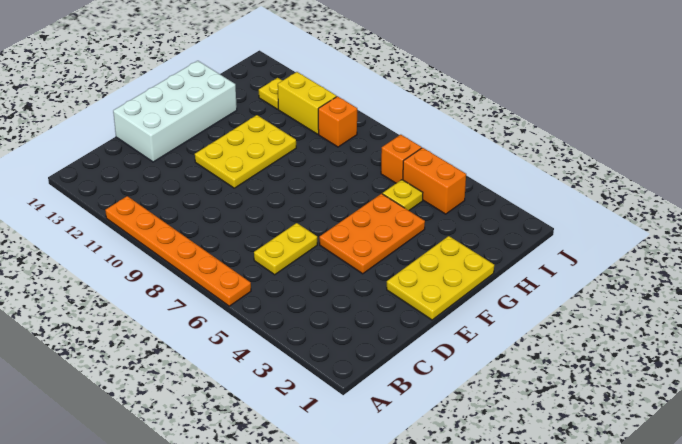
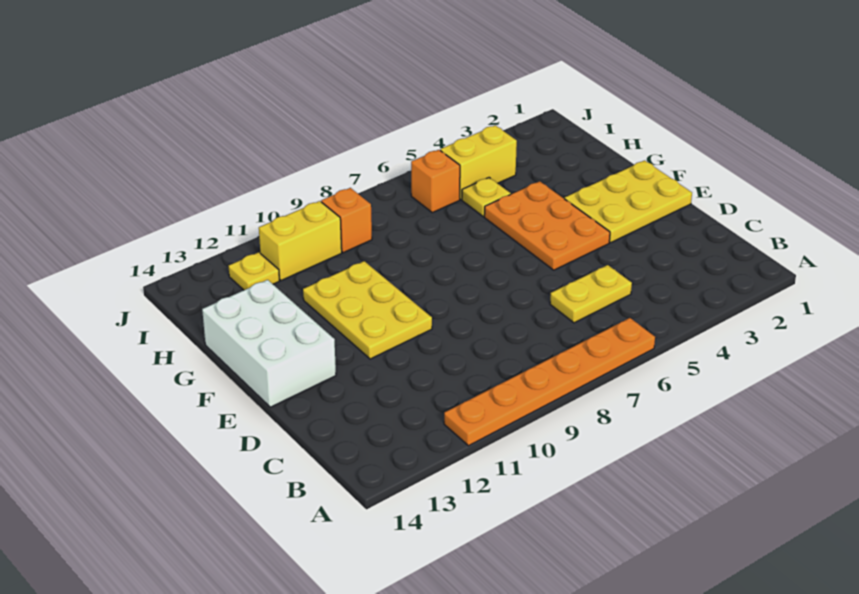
yellow 1x2 plate [254,223,317,275] -> yellow 1x2 plate turned to [550,265,632,323]
white 2x4 brick [113,61,237,162] -> white 2x3 brick [202,280,336,407]
yellow 2x3 plate [387,236,494,320] -> yellow 2x3 plate turned to [564,160,692,243]
orange 1x2 brick [403,148,466,214] -> yellow 1x2 brick [440,125,517,200]

